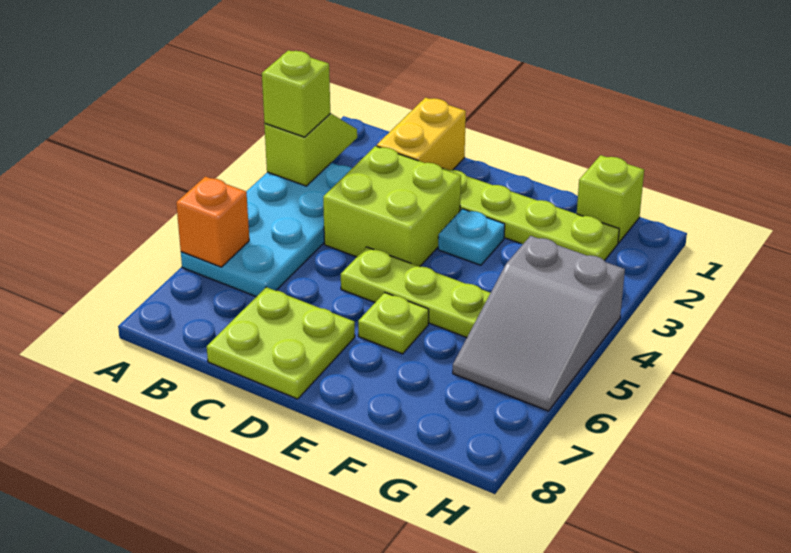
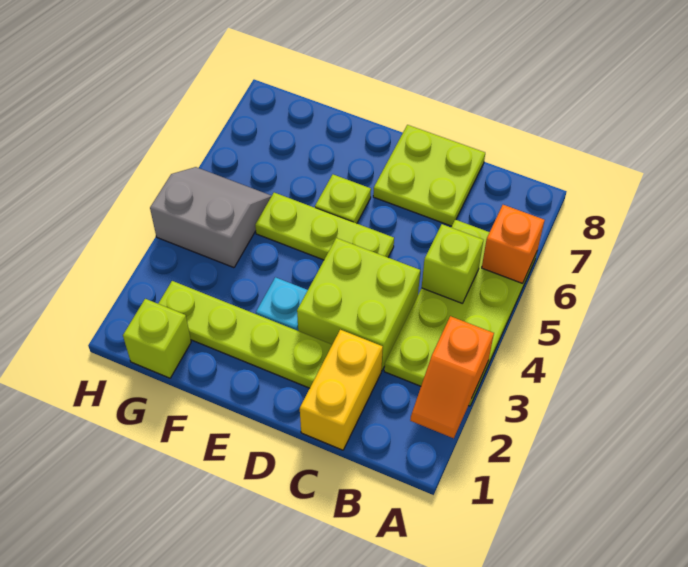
lime 1x2 slope [264,113,357,186] -> orange 1x2 slope [410,316,494,438]
cyan 2x4 plate [181,163,352,297] -> lime 2x4 plate [384,220,537,406]
lime 1x1 brick [262,50,330,137] -> lime 1x1 brick moved to [422,224,483,303]
grey 2x3 slope [453,236,625,411] -> grey 2x2 slope [150,167,271,268]

